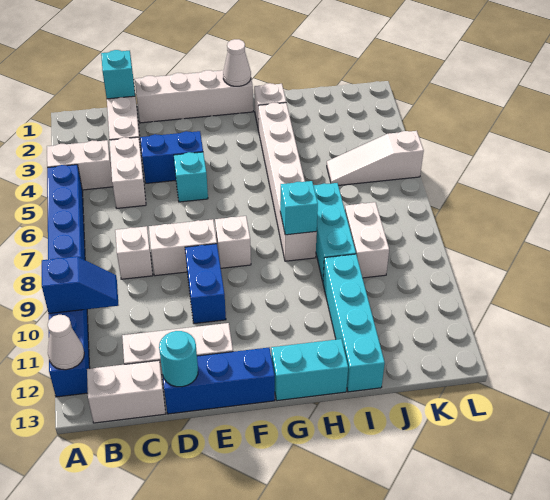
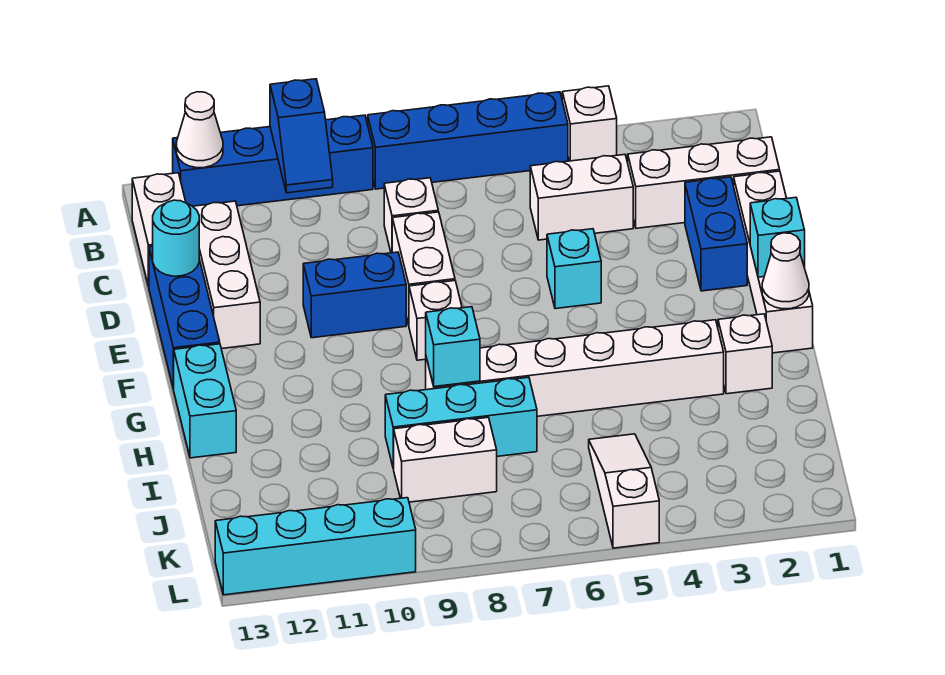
white 1x2 brick [47,140,113,190] -> white 1x1 brick [562,86,617,161]
cyan 1x1 brick [101,50,135,99] -> cyan 1x1 brick moved to [750,198,805,277]
blue 1x2 brick [140,131,203,183] -> blue 1x2 brick moved to [685,177,747,291]
cyan 1x4 brick [323,254,385,392] -> cyan 1x4 brick moved to [215,498,416,595]

